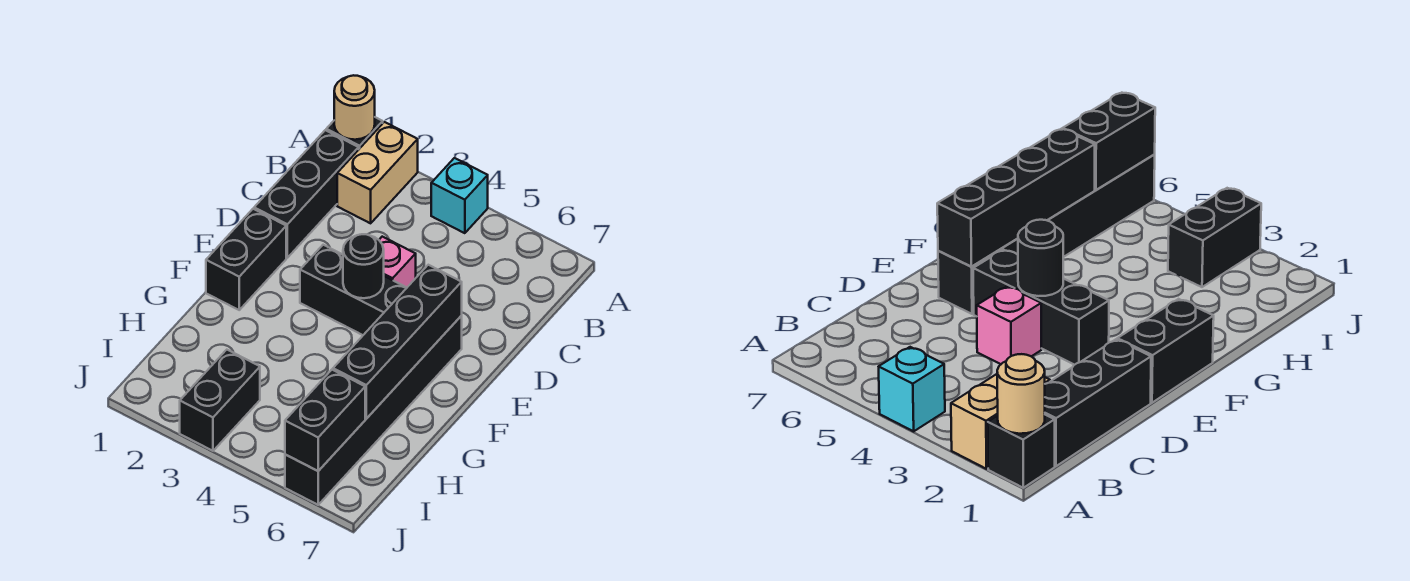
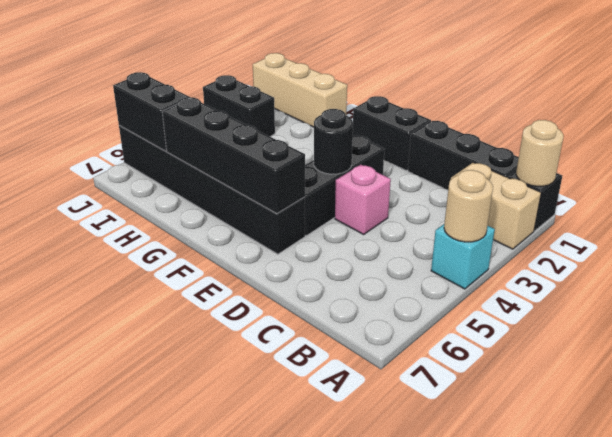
none -> tan 1x1 round brick [444,170,493,242]
none -> tan 1x3 brick [253,53,347,127]

